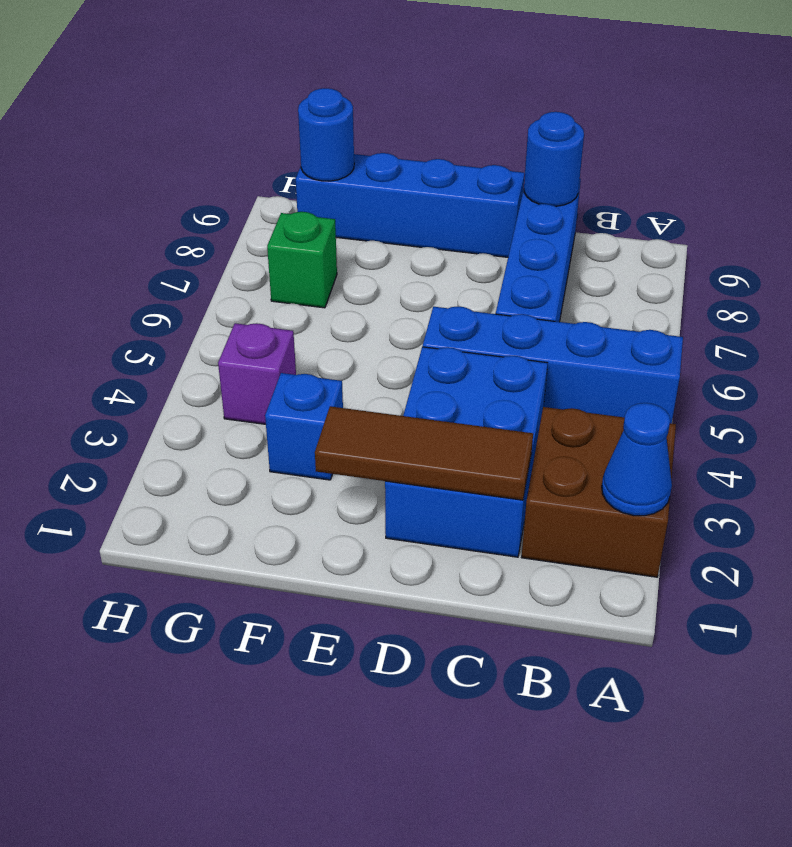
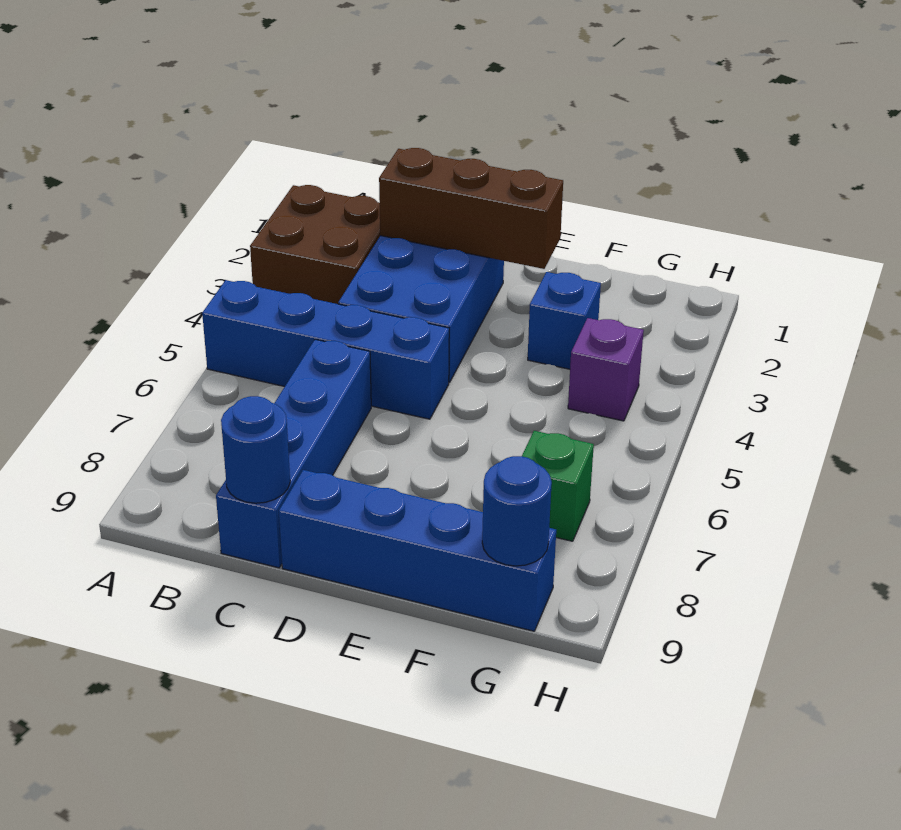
blue 1x1 cone [602,403,672,516] -> none
brown 1x3 tile [315,406,533,500] -> brown 1x3 brick [379,148,563,269]

